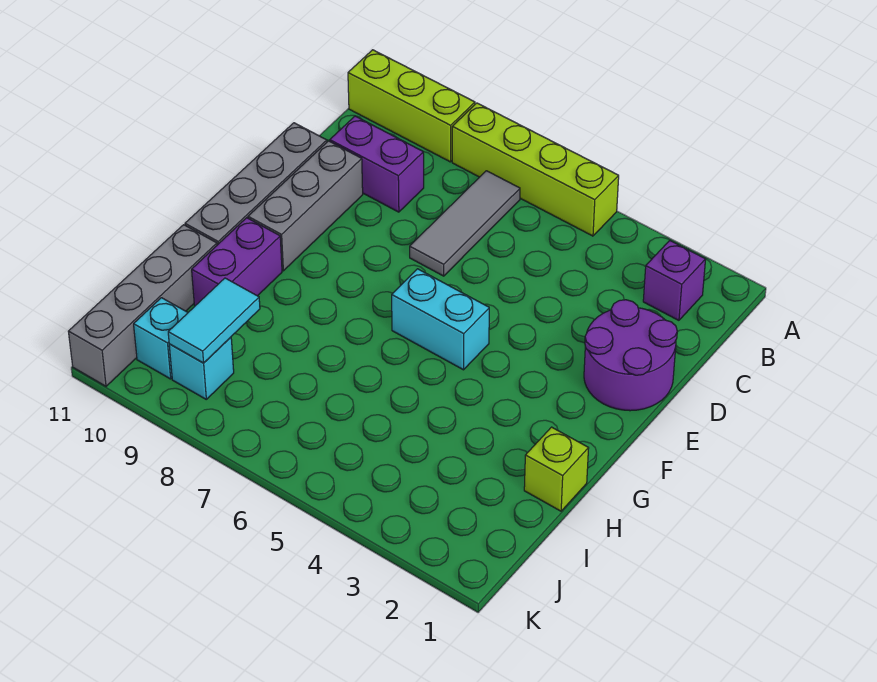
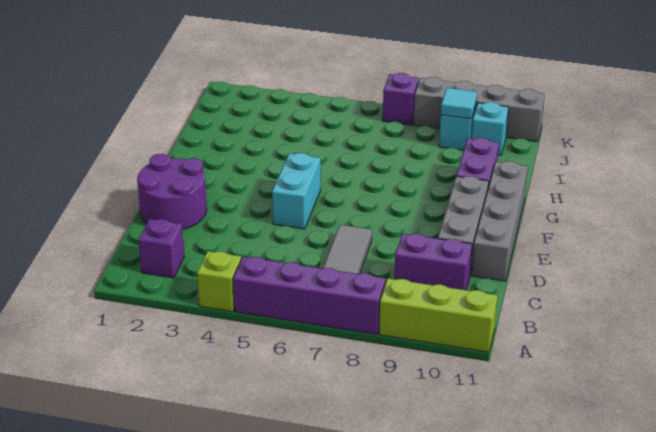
lime 1x4 brick [452,103,619,236] -> purple 1x4 brick [233,257,386,335]
cyan 1x2 brick [392,269,489,370] -> cyan 1x2 brick turned to [272,153,321,229]
lime 1x1 brick [524,427,589,511] -> lime 1x1 brick moved to [197,251,241,312]
grey 1x4 brick [68,225,217,386] -> grey 1x4 brick turned to [414,77,545,142]
cyan 1x2 tile [168,278,260,363] -> cyan 1x1 tile [441,88,477,119]
none -> purple 1x1 brick [383,73,419,125]

